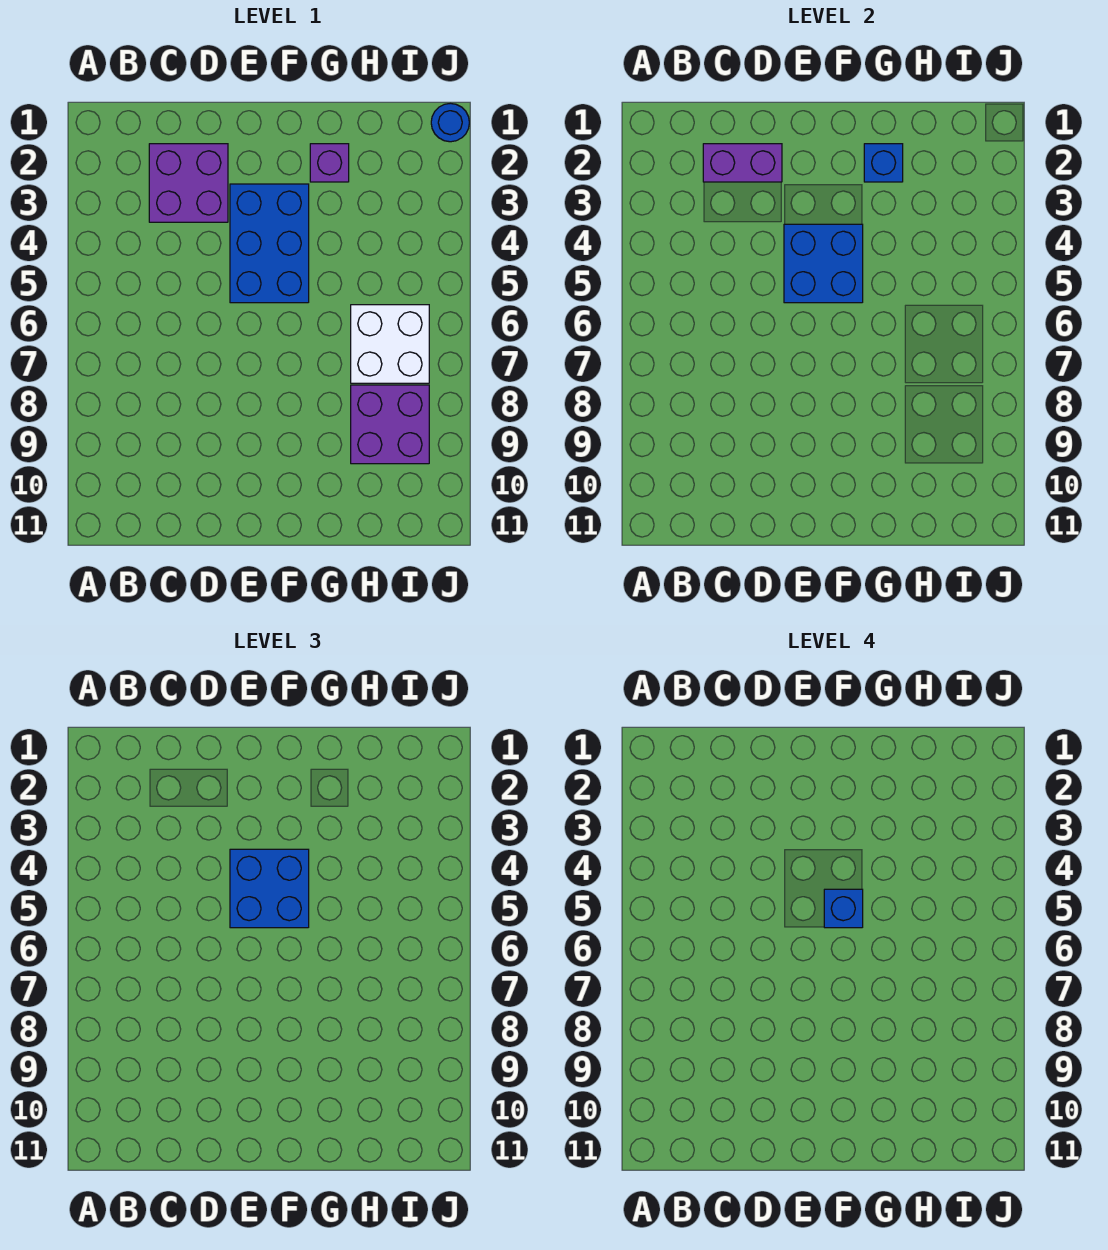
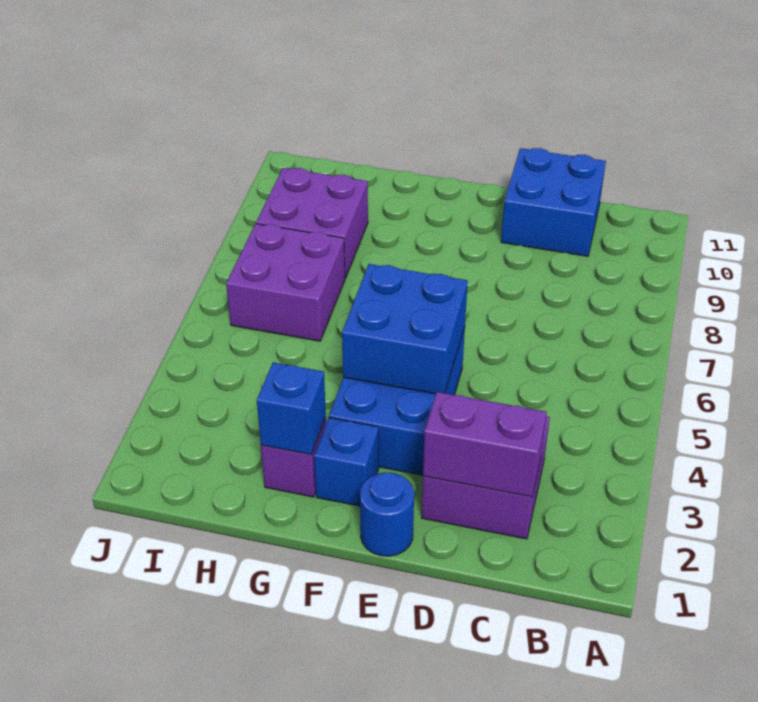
blue 2x2 brick [230,849,309,928] -> blue 2x2 brick moved to [501,148,606,256]
blue 1x1 brick [824,889,863,928] -> blue 1x1 brick moved to [314,418,379,506]
white 2x2 brick [351,305,429,383] -> purple 2x2 brick [226,224,345,341]
blue 1x1 round brick [431,103,469,142] -> blue 1x1 round brick moved to [360,472,414,556]

